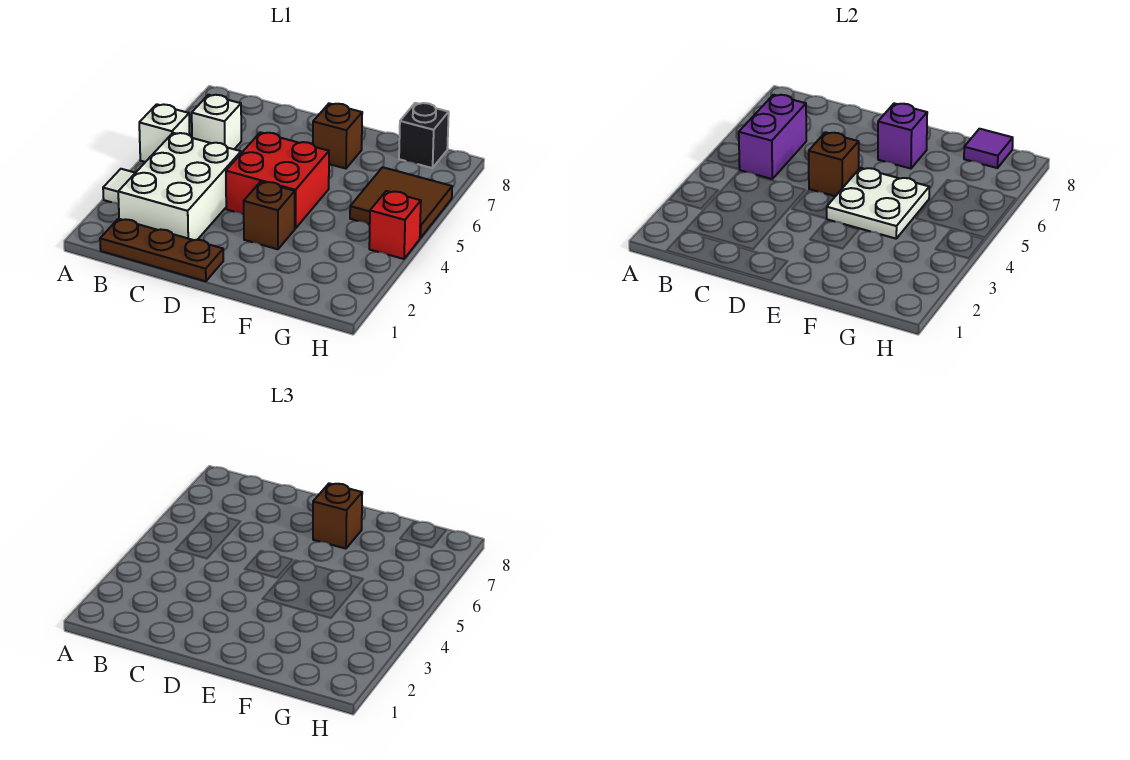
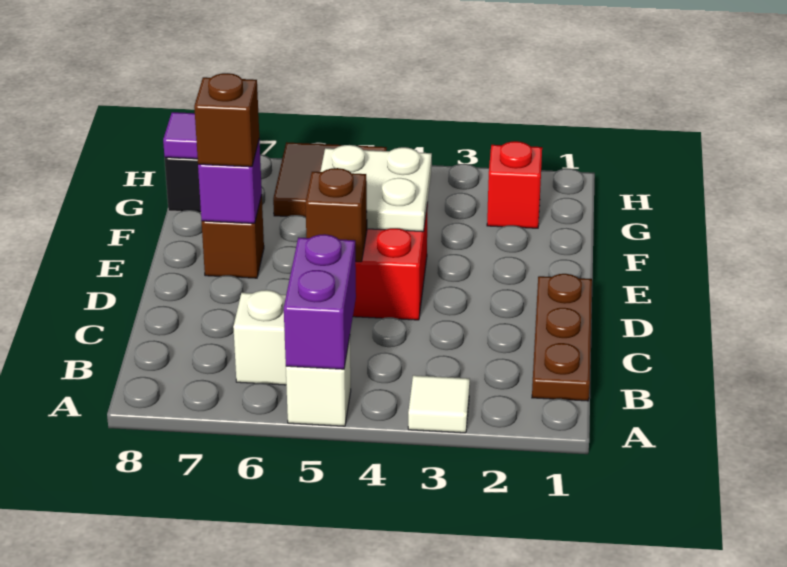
white 2x3 brick [118,133,241,240] -> none
purple 1x2 brick [739,95,806,179] -> purple 1x2 brick turned to [284,234,356,369]
brown 1x1 brick [244,182,295,249] -> none
red 1x1 brick [369,191,421,259] -> red 1x1 brick moved to [487,141,542,228]

